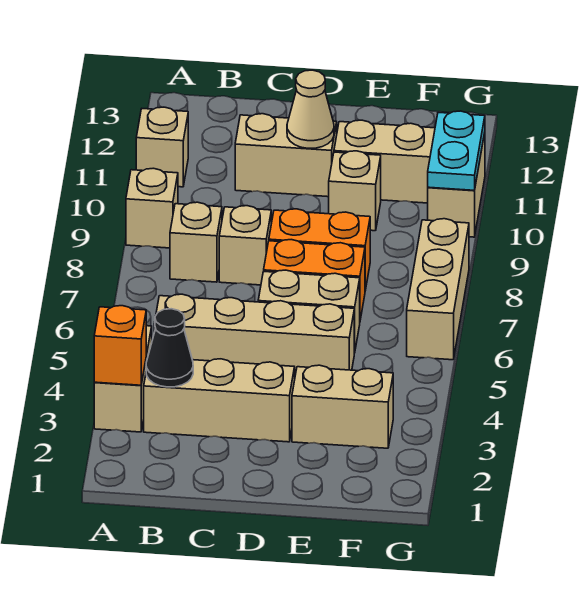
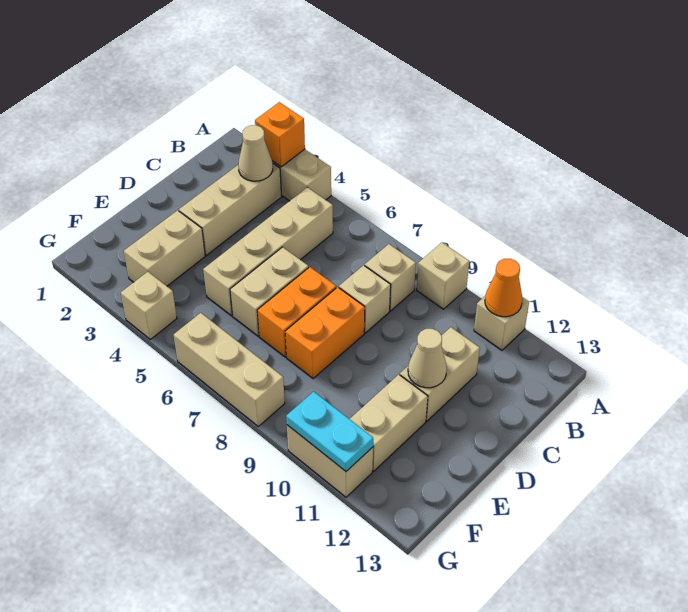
none -> orange 1x1 cone [485,259,522,317]
black 1x1 cone [146,309,193,387] -> tan 1x1 cone [238,125,273,181]
tan 1x1 brick [329,151,381,231] -> tan 1x1 brick moved to [121,272,177,339]

